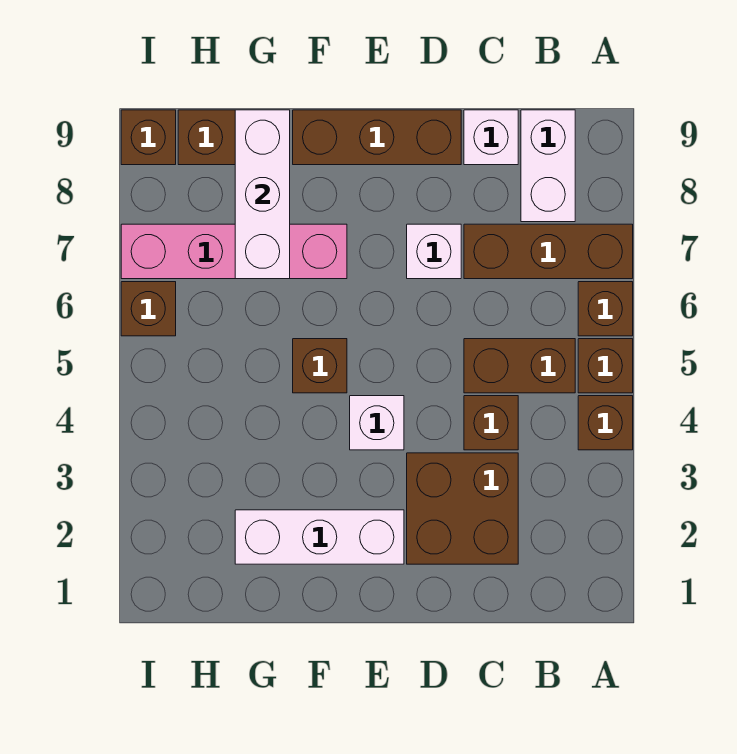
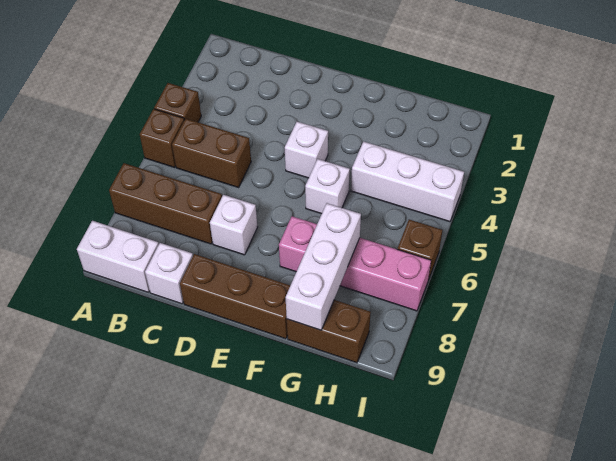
brown 1x1 brick [578,282,633,336] -> none
white 1x2 brick [521,110,575,222] -> white 1x2 brick turned to [77,221,159,292]
brown 2x2 brick [407,453,518,564] -> none
brown 1x1 brick [464,396,518,450] -> none
white 1x3 brick [235,510,404,564] -> white 1x3 brick moved to [351,142,464,222]
brown 1x1 brick [293,339,347,393] -> white 1x1 brick [305,159,350,214]
brown 1x1 brick [121,110,176,165] -> none

